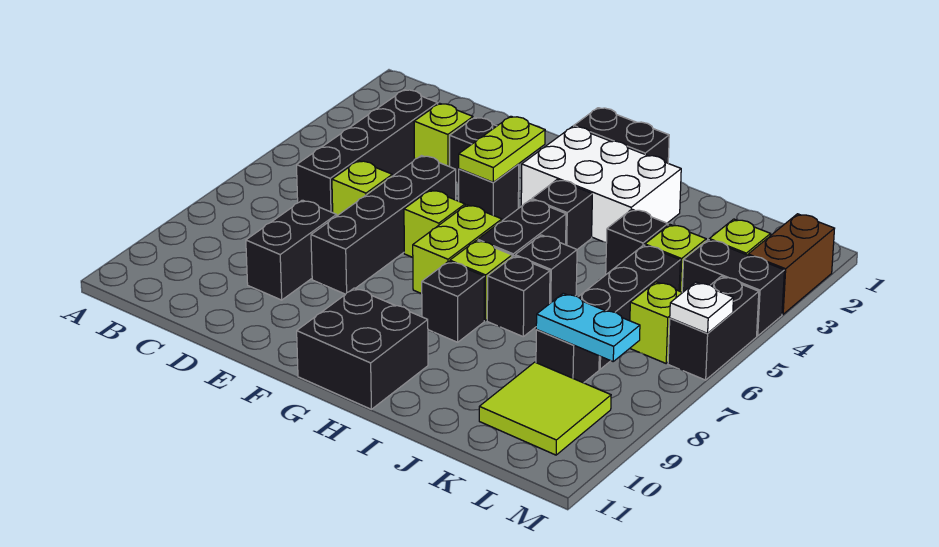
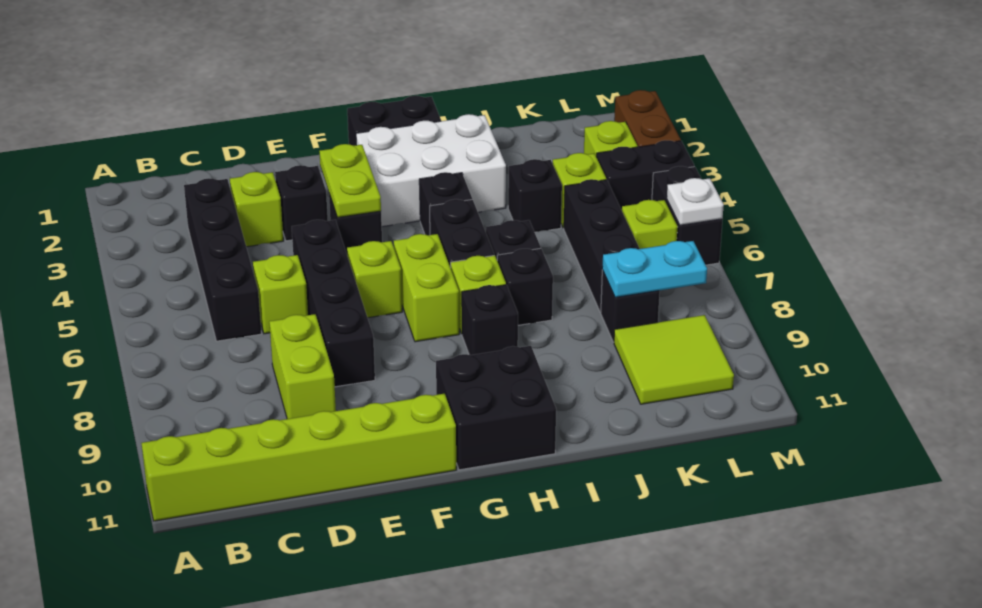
none -> lime 1x6 brick [141,394,456,521]
black 1x2 brick [246,200,337,300] -> lime 1x2 brick [269,314,336,419]

